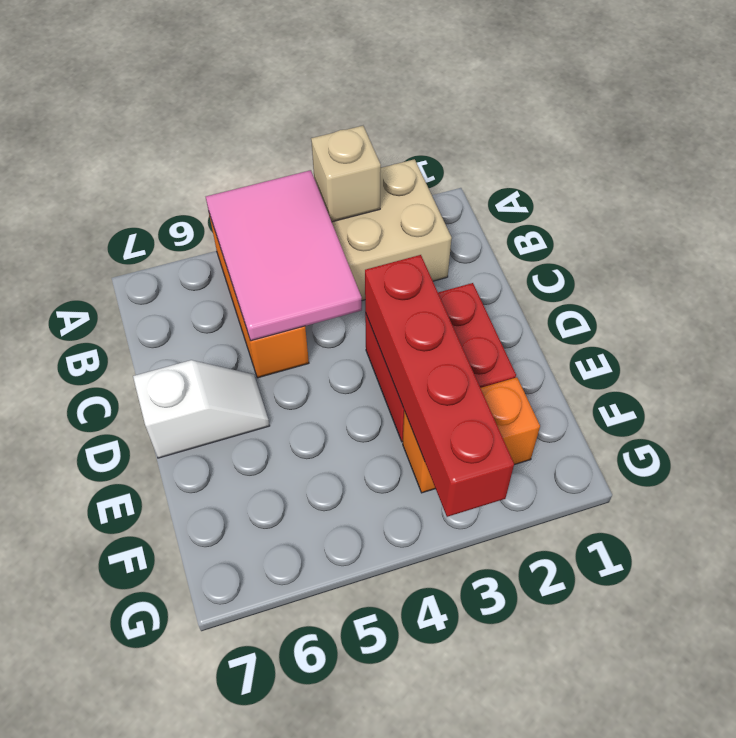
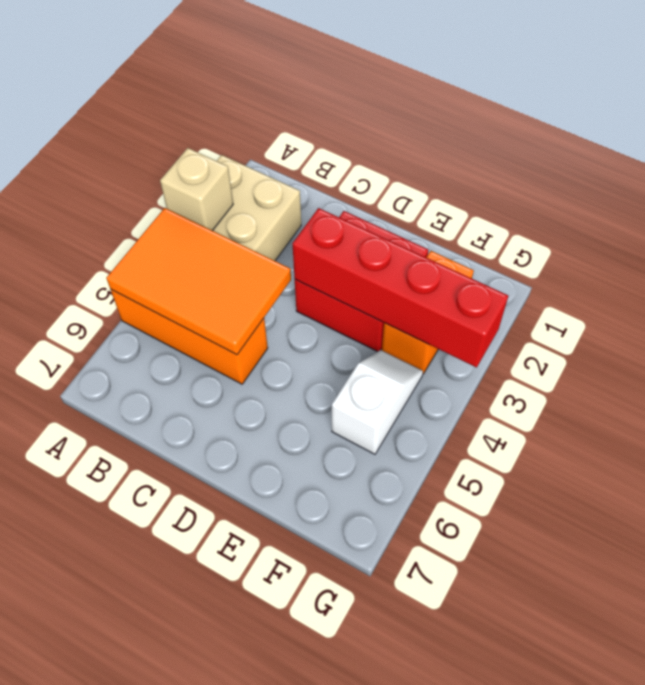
pink 2x3 tile [206,170,362,341] -> orange 2x3 tile [106,208,291,355]
white 1x2 slope [133,360,270,458] -> white 1x2 slope moved to [332,350,423,454]

